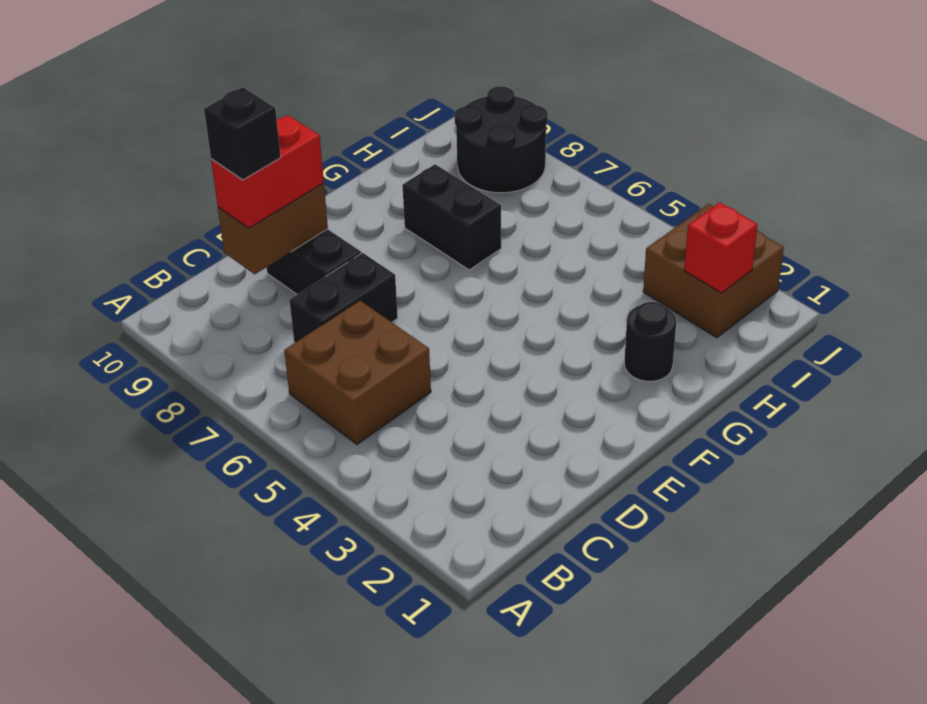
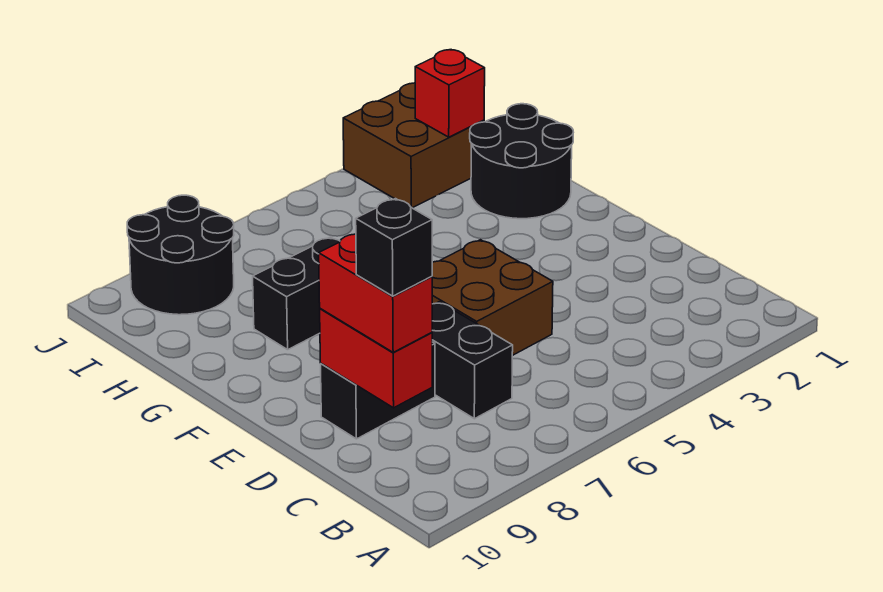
brown 2x2 brick [284,300,431,444] -> brown 2x2 brick moved to [432,240,553,356]
brown 1x2 brick [218,183,328,274] -> red 1x2 brick [320,309,432,408]
black 1x1 round brick [624,302,676,381] -> black 2x2 round brick [470,104,573,219]

